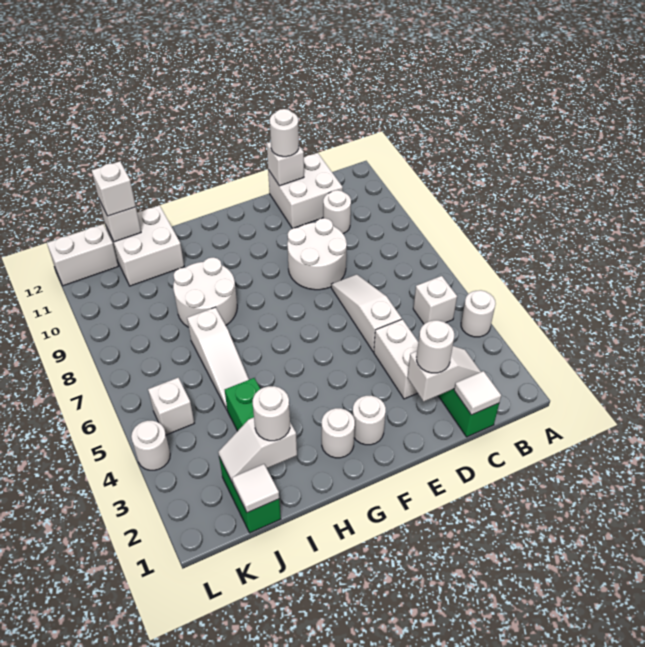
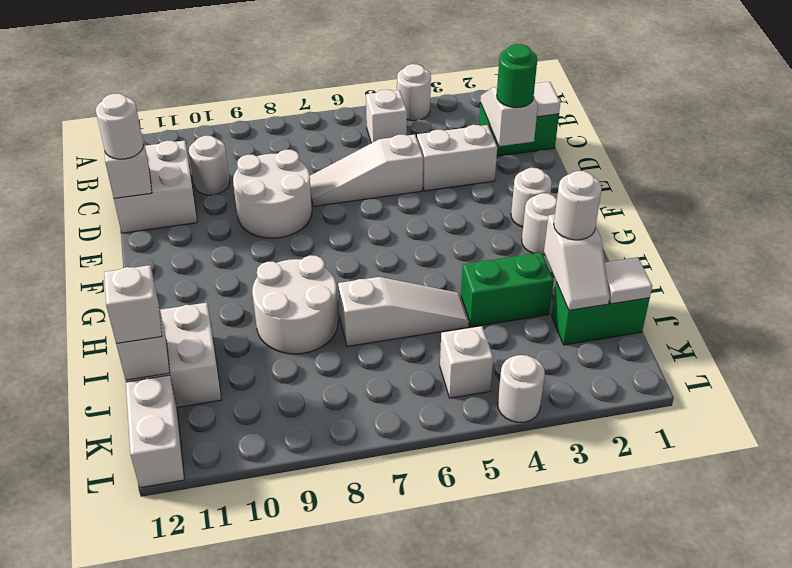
white 1x1 round brick [417,320,454,373] -> green 1x1 round brick [497,44,537,108]

